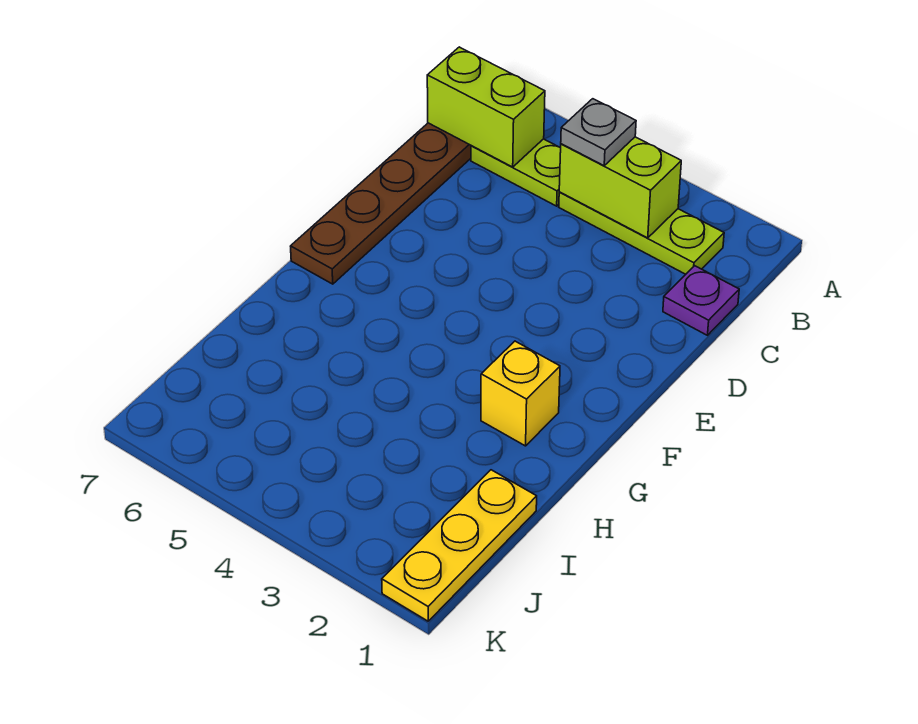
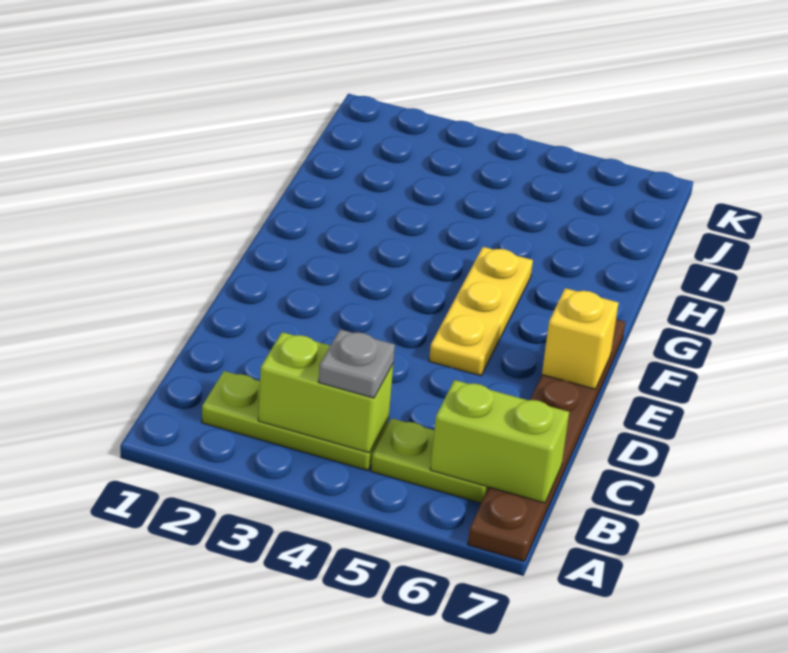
purple 1x1 plate [663,266,739,335] -> none
yellow 1x1 brick [481,341,560,446] -> yellow 1x1 brick moved to [542,288,619,389]
yellow 1x3 plate [382,470,537,621] -> yellow 1x3 plate moved to [429,247,533,376]

